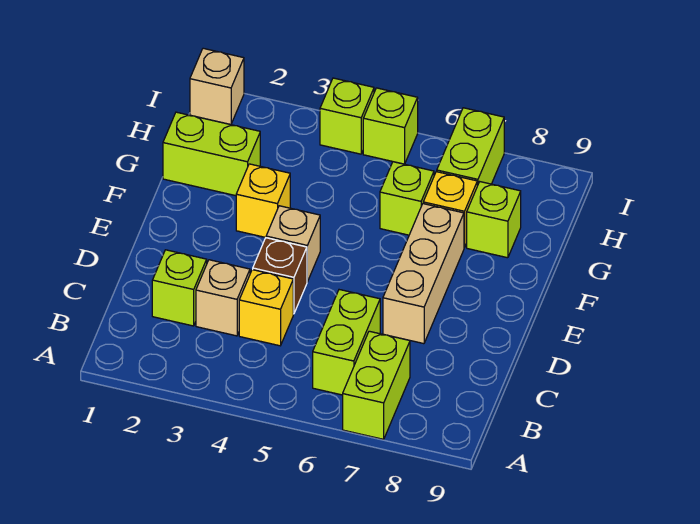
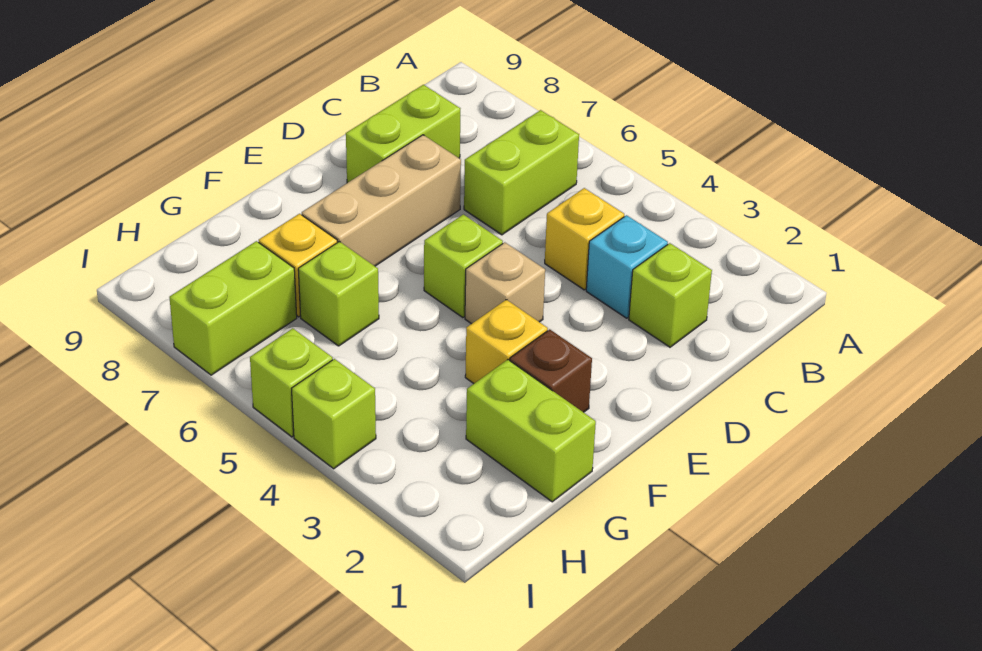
lime 1x2 brick [343,331,410,439] -> lime 1x2 brick moved to [346,85,460,183]
tan 1x1 brick [196,260,250,336] -> cyan 1x1 brick [586,215,668,318]
brown 1x1 brick [253,238,307,314] -> brown 1x1 brick moved to [510,329,592,412]
lime 1x1 brick [467,182,521,258] -> lime 1x1 brick moved to [424,214,503,318]
tan 1x1 brick [190,48,244,125] -> none

